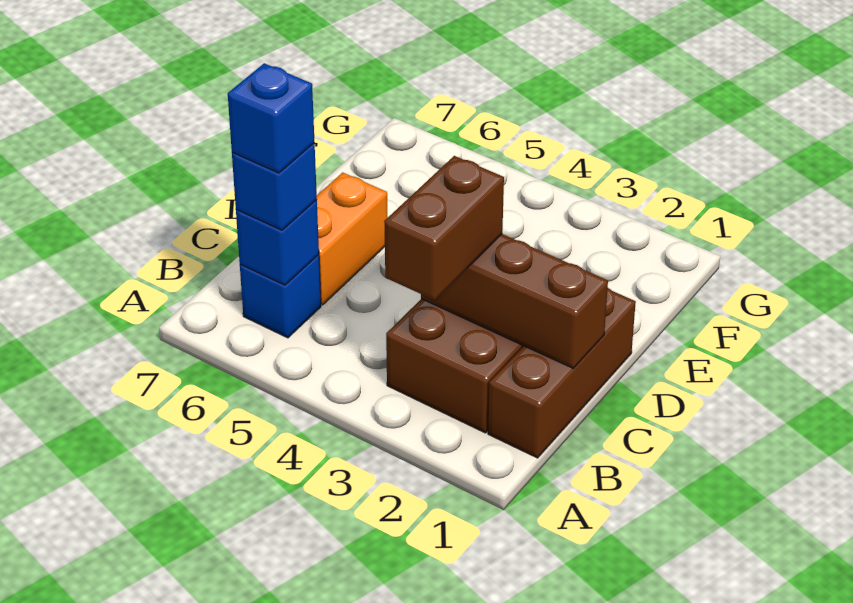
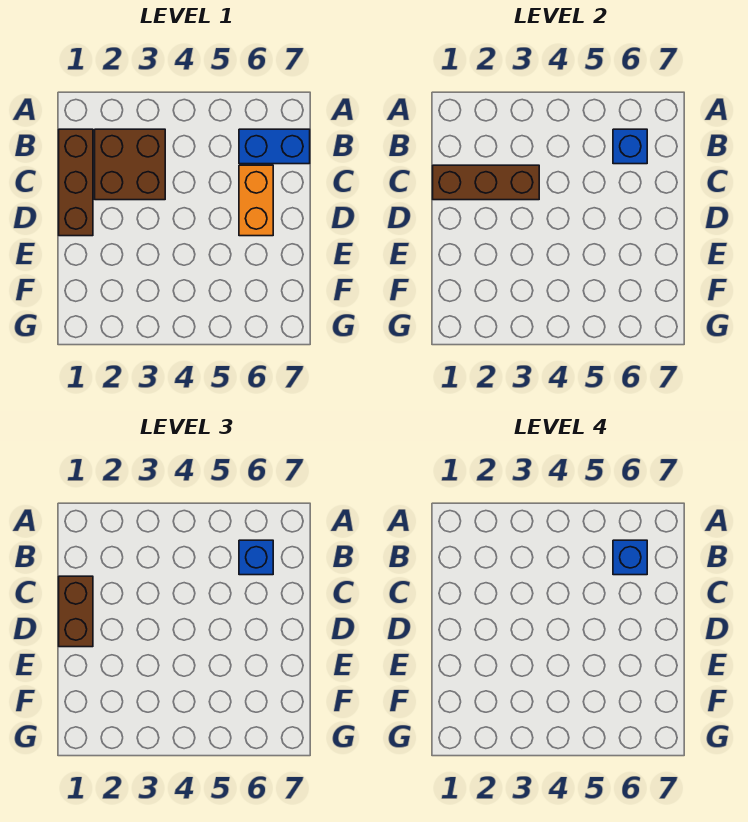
brown 1x2 brick [384,156,504,300] -> brown 1x2 brick moved to [59,576,93,647]
blue 1x1 brick [240,255,321,338] -> blue 1x2 brick [239,129,310,164]

